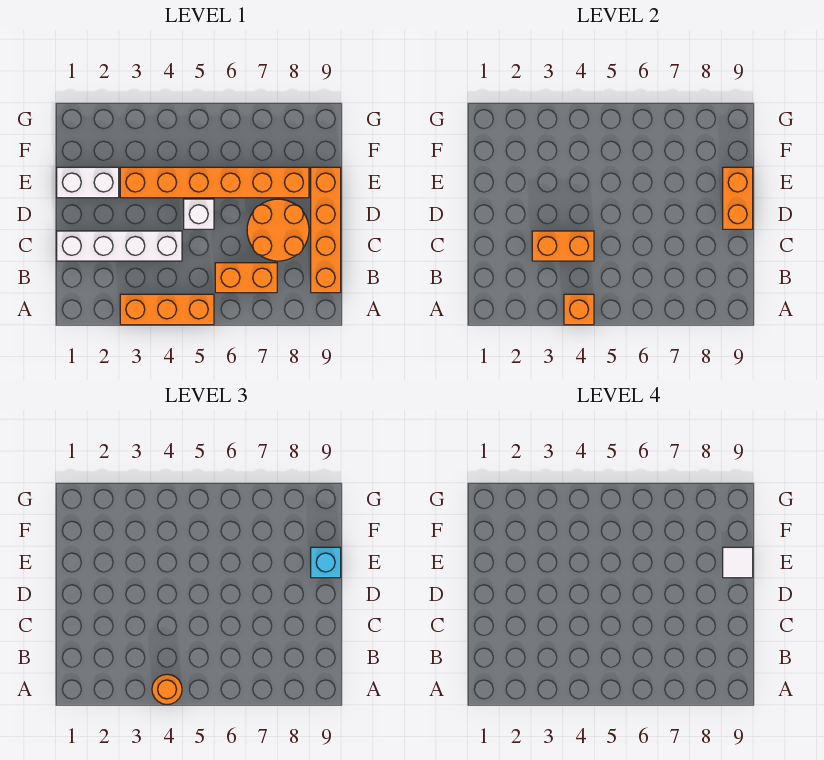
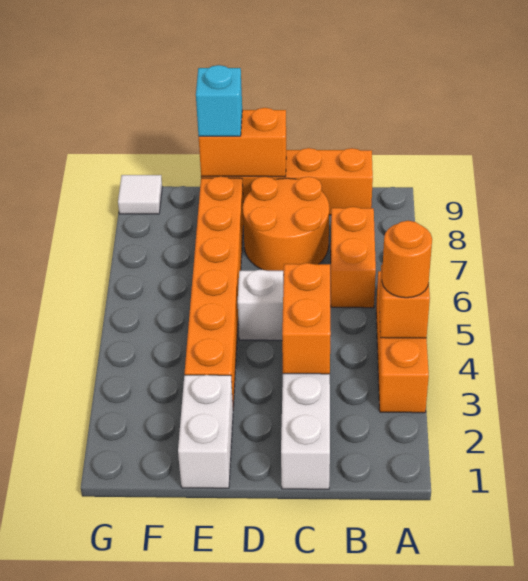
white 1x1 tile [723,547,753,578] -> white 1x1 tile moved to [118,175,162,214]

